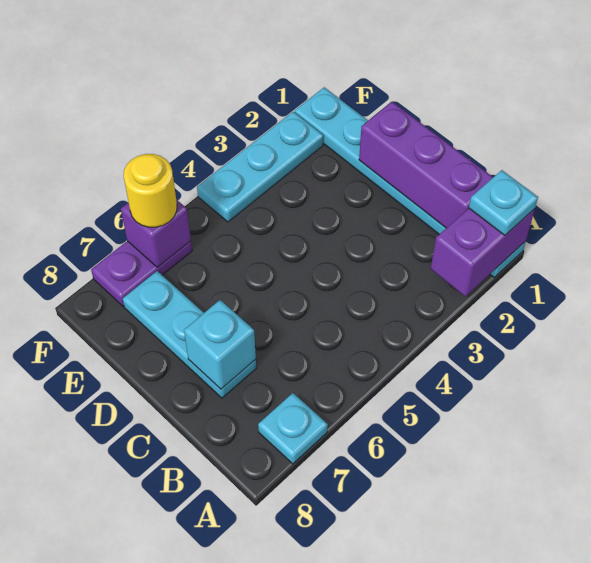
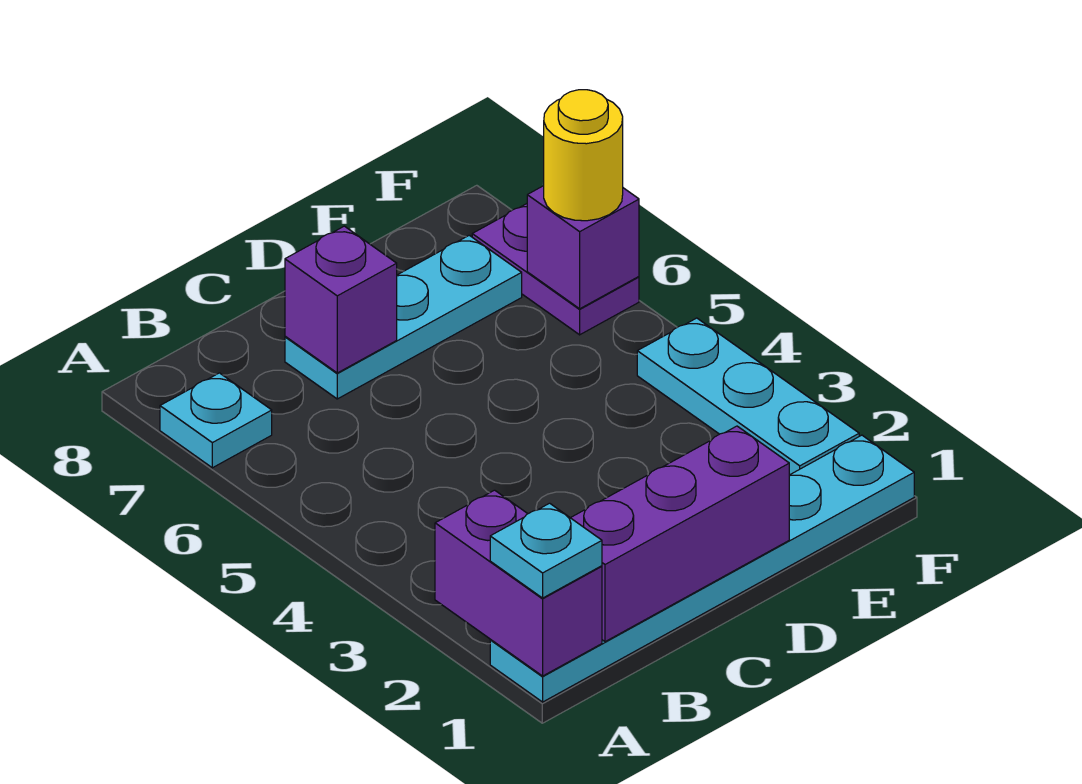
cyan 1x1 brick [184,300,256,389] -> purple 1x1 brick [285,226,397,373]

